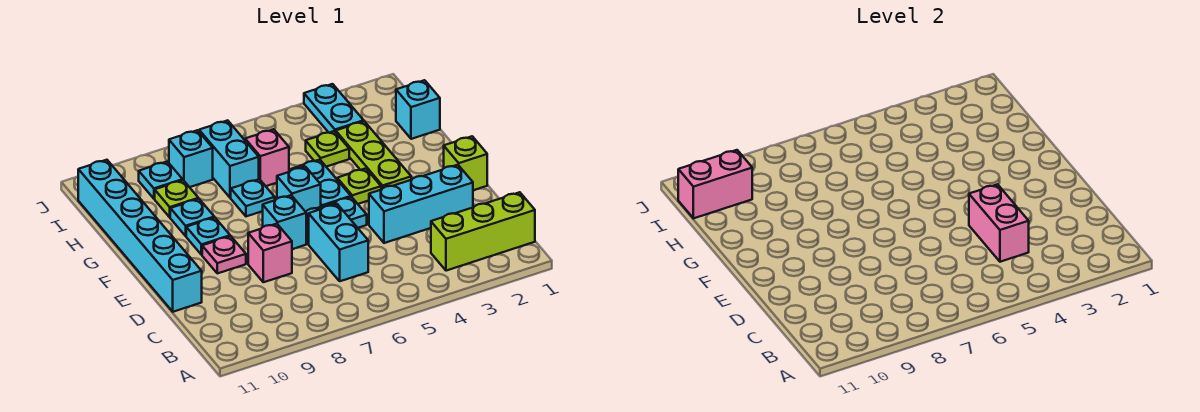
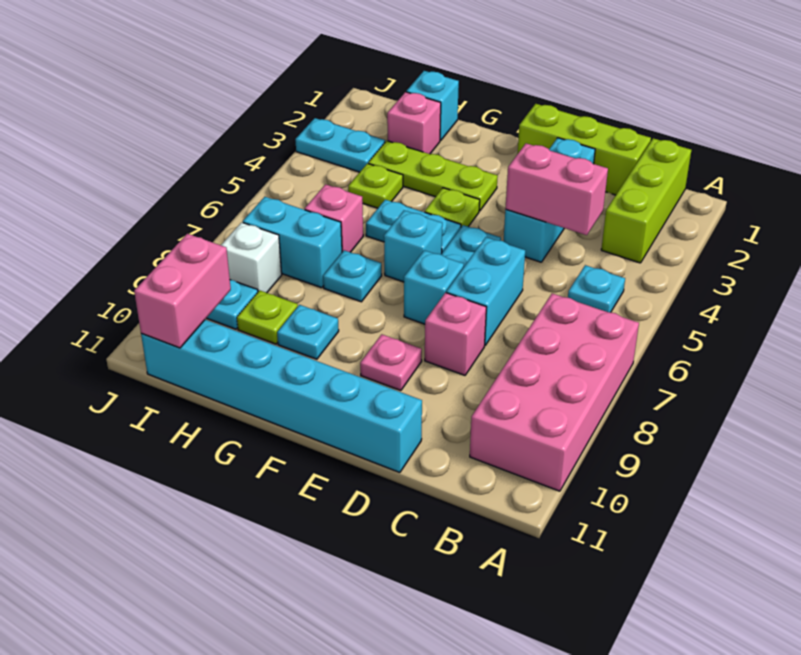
none -> pink 2x4 brick [470,293,639,491]
cyan 1x2 brick [309,204,368,281] -> cyan 1x2 brick turned to [446,237,525,345]
lime 1x1 brick [444,136,487,190] -> lime 1x3 brick [517,104,651,195]
cyan 1x1 plate [186,218,230,255] -> cyan 1x1 plate moved to [568,265,625,312]
none -> pink 1x1 brick [387,92,441,154]
cyan 1x1 brick [169,130,213,187] -> white 1x1 brick [221,222,282,293]

